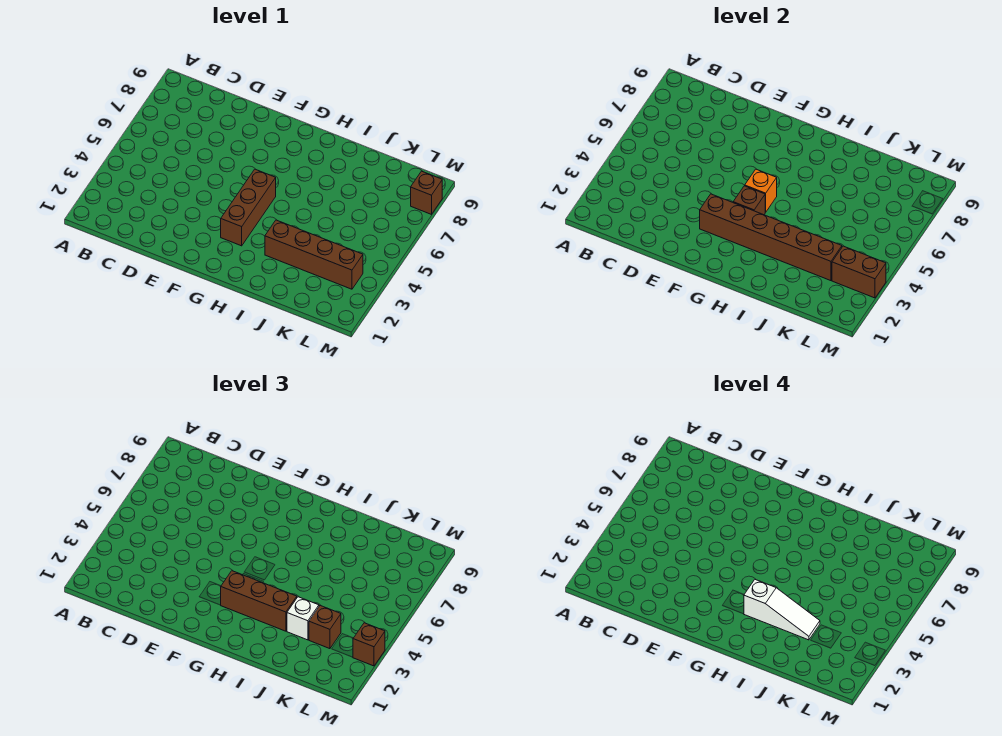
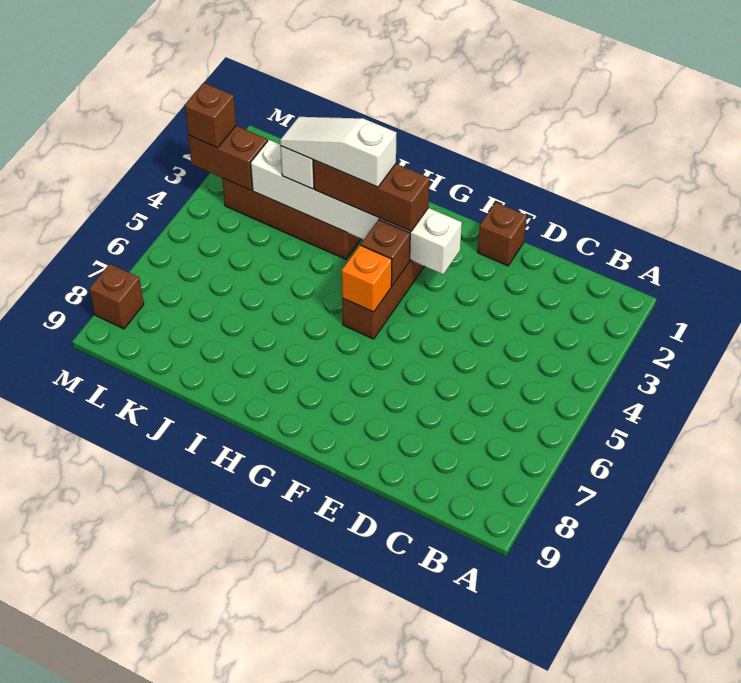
brown 1x6 brick [700,194,842,281] -> white 1x6 brick [251,140,462,274]
brown 1x1 brick [309,606,341,649] -> brown 1x1 brick moved to [478,202,527,266]

